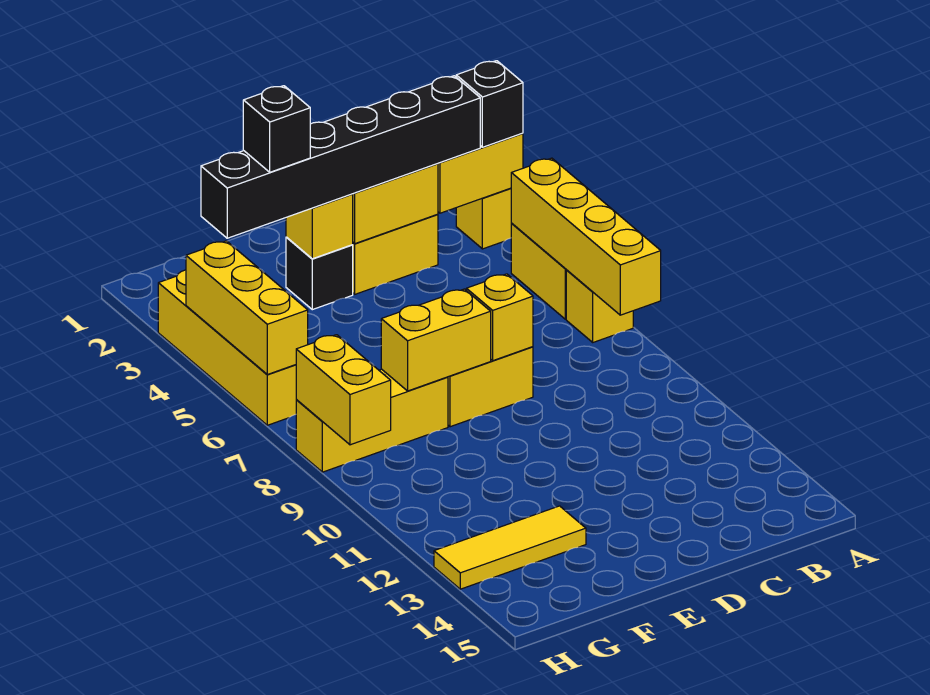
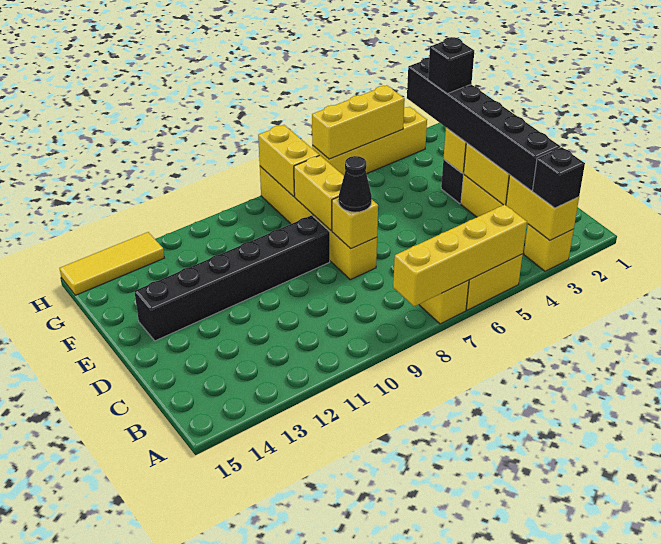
none -> black 1x1 cone [338,156,372,212]
none -> black 1x6 brick [134,215,330,341]
yellow 1x3 tile [434,506,586,589] -> yellow 1x3 tile turned to [60,232,164,295]
yellow 1x2 brick [296,335,391,445] -> yellow 1x2 brick turned to [258,125,319,197]

